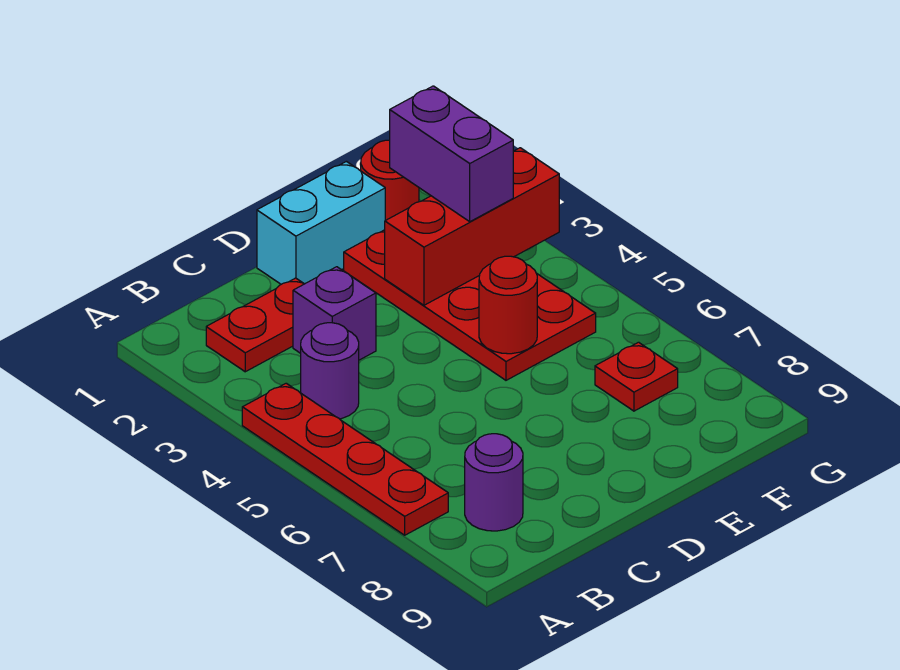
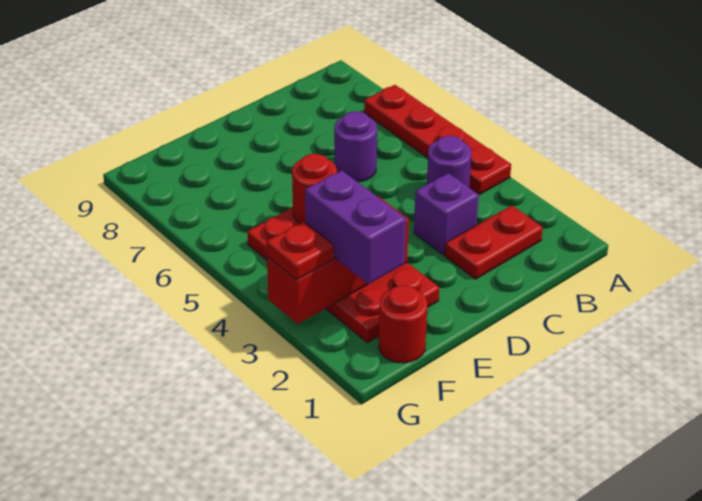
purple 1x1 round brick [465,434,523,531] -> purple 1x1 round brick moved to [334,111,377,182]
cyan 1x2 brick [257,161,385,284] -> none
red 1x1 plate [595,342,678,411] -> red 1x1 plate moved to [266,221,334,280]

